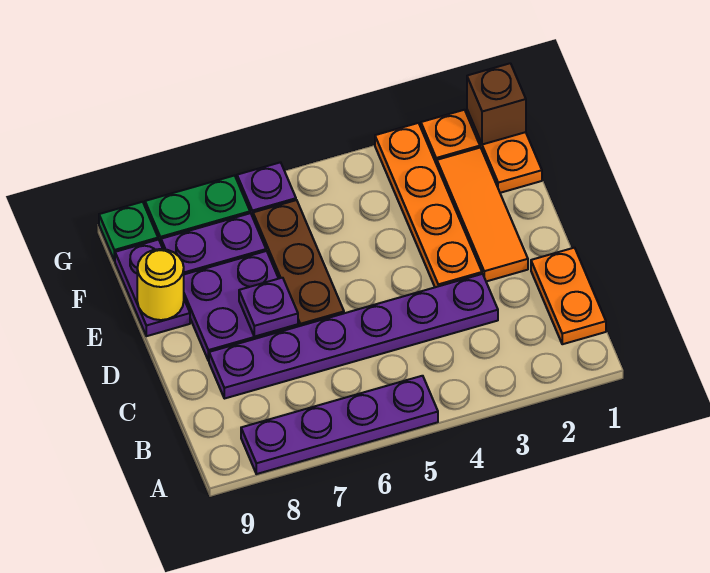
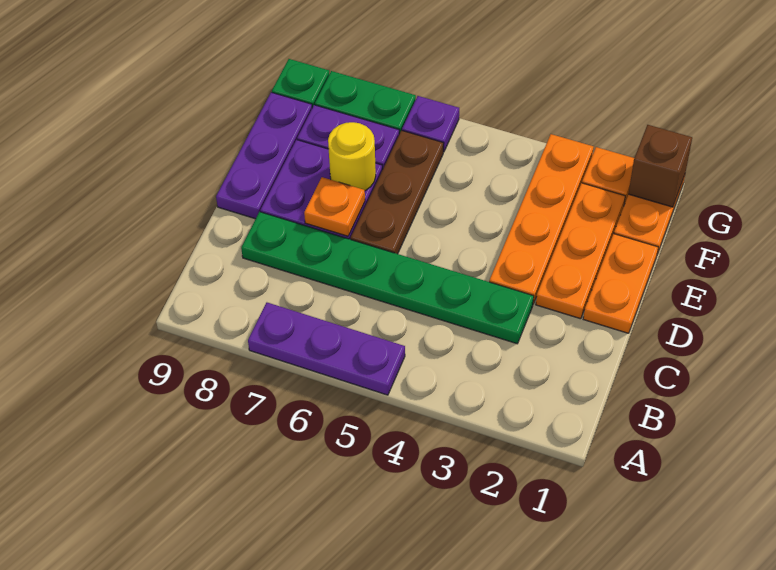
purple 1x4 plate [241,376,438,474] -> purple 1x3 plate [248,303,405,395]
orange 1x2 plate [531,248,606,344] -> orange 1x2 plate moved to [583,234,658,333]
purple 1x6 plate [209,274,498,399] -> green 1x6 plate [241,212,534,344]
orange 1x3 tile [437,148,528,281] -> orange 1x3 plate [536,183,625,319]
purple 1x1 plate [239,278,298,337] -> orange 1x1 plate [304,177,365,236]
purple 1x2 plate [115,240,190,336] -> purple 1x3 plate [216,92,312,219]
yellow 1x1 round brick [137,249,184,320] -> yellow 1x1 round brick moved to [328,122,376,191]

